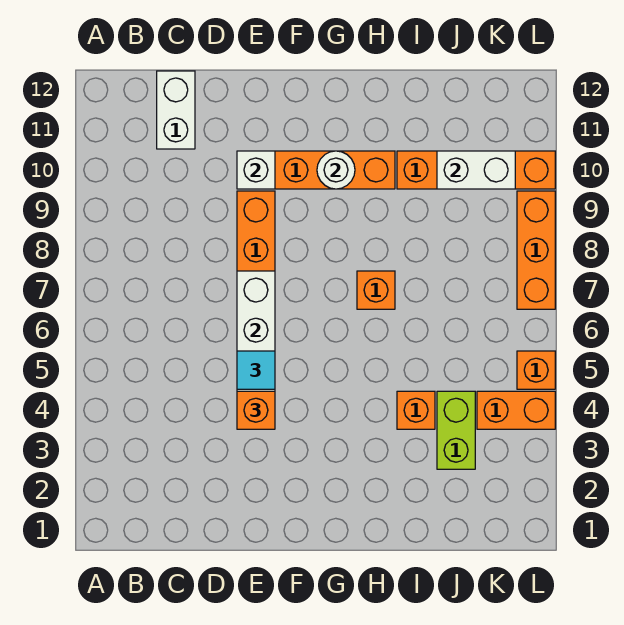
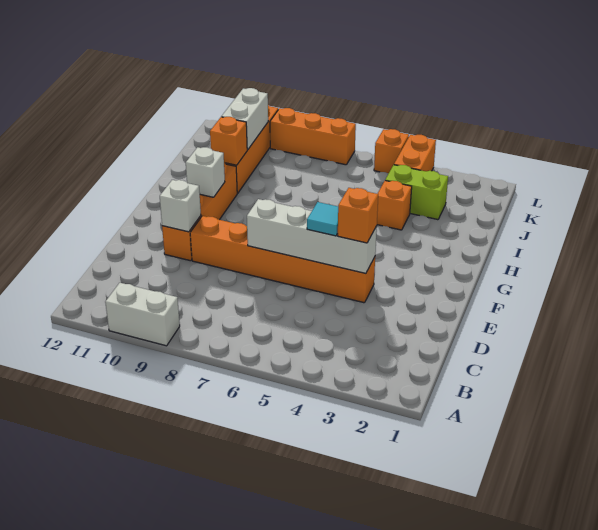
white 1x2 brick [157,71,195,149] -> white 1x2 brick moved to [105,283,180,346]
white 1x1 round brick [317,151,355,189] -> white 1x1 brick [186,147,225,197]
orange 1x1 brick [357,271,395,309] -> orange 1x1 brick moved to [210,117,247,165]

